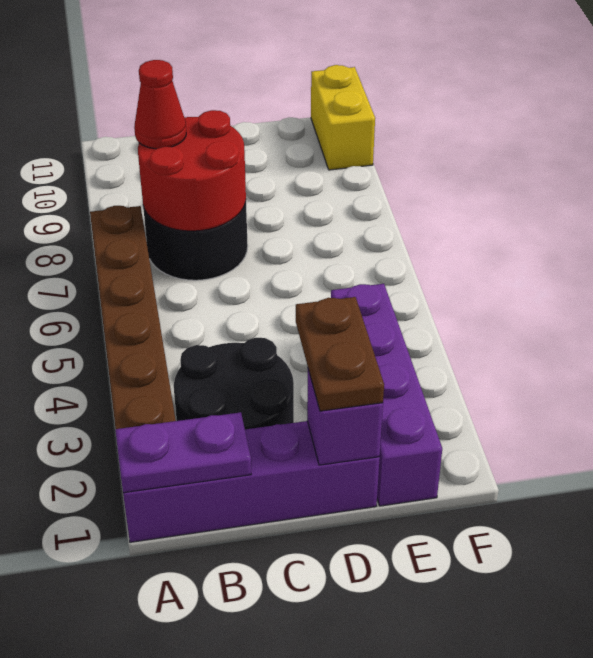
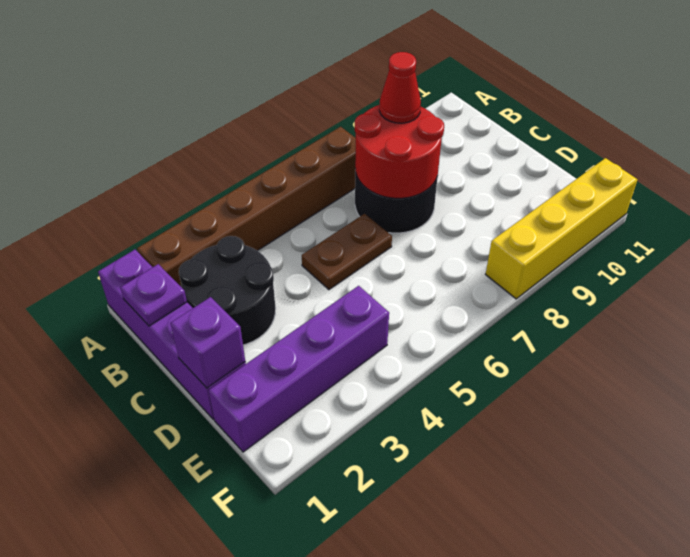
purple 1x2 plate [115,412,251,493] -> purple 1x1 plate [120,264,187,326]
brown 1x2 plate [296,297,384,411] -> brown 1x2 plate moved to [302,214,392,290]
yellow 1x2 brick [311,65,375,170] -> yellow 1x4 brick [486,158,637,299]

